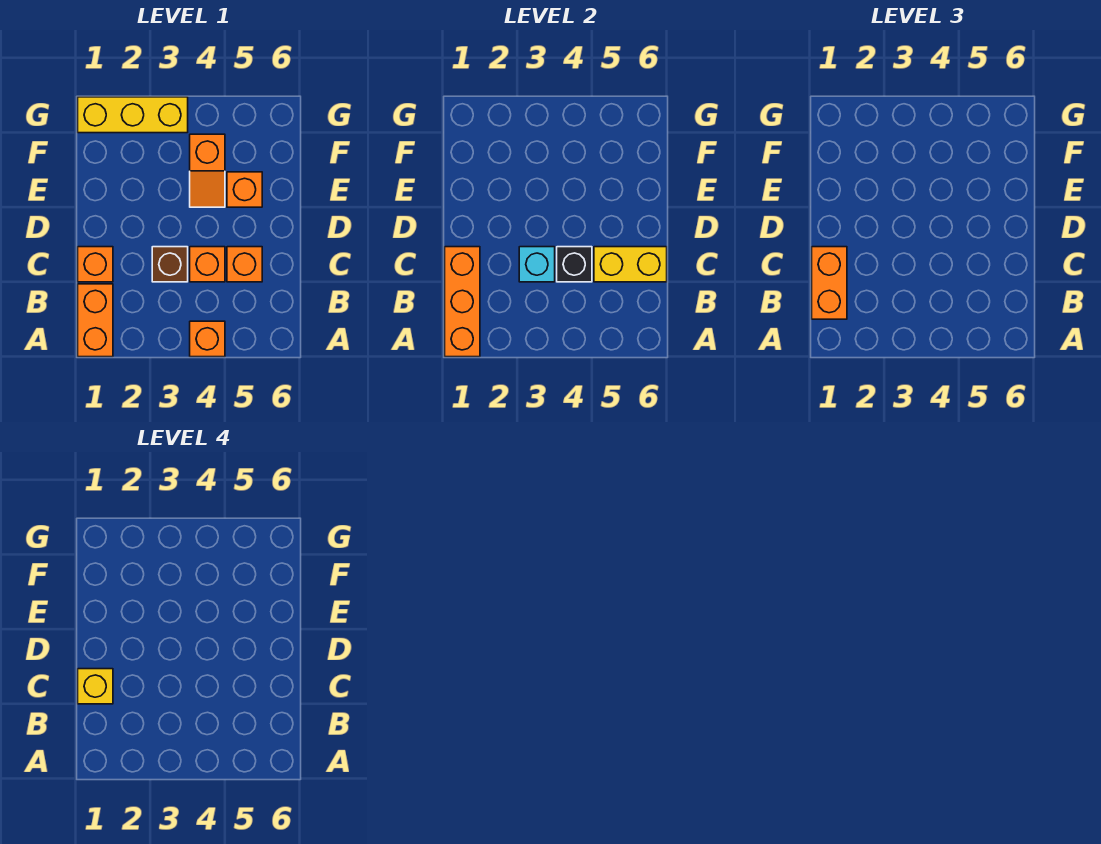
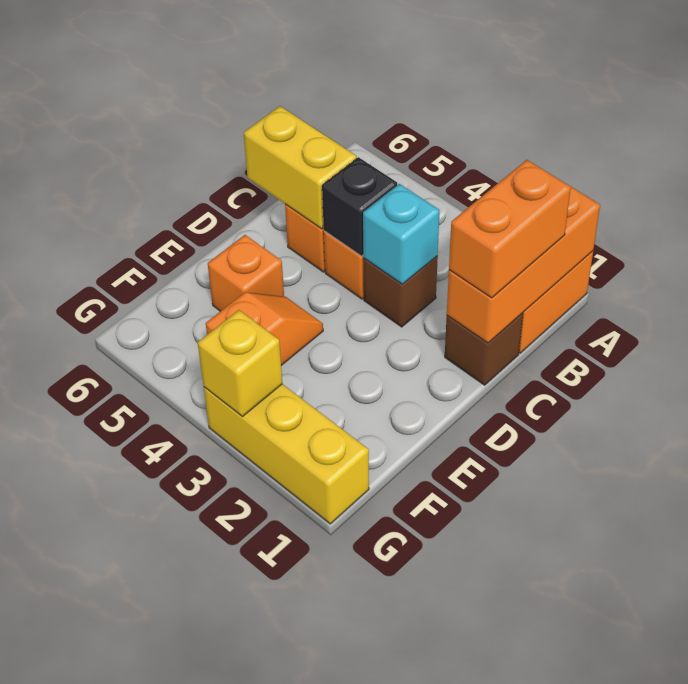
orange 1x1 brick [190,321,225,357] -> none
orange 1x1 brick [78,247,113,282] -> brown 1x1 brick [445,313,523,385]
yellow 1x1 brick [78,669,113,704] -> yellow 1x1 brick moved to [198,310,282,417]

